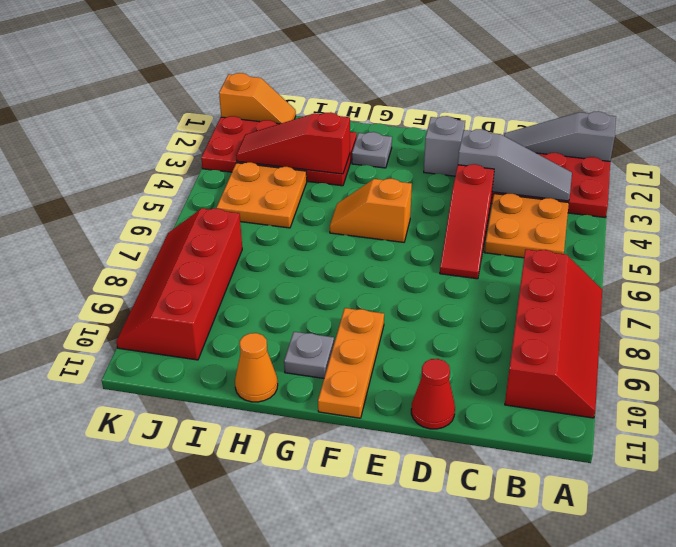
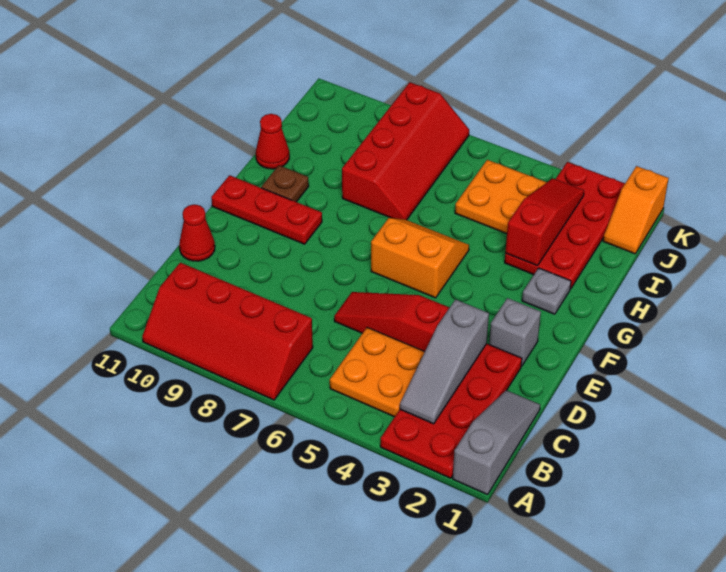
orange 1x2 slope [330,179,412,242] -> orange 2x2 slope [371,218,469,298]
orange 1x3 plate [318,308,384,418] -> red 1x3 plate [211,175,322,244]
grey 1x1 plate [284,332,334,378] -> brown 1x1 plate [261,165,309,202]
orange 1x1 cone [235,333,278,402] -> red 1x1 cone [256,114,289,169]
red 2x4 slope [116,208,242,360] -> red 2x4 slope turned to [342,82,469,220]

